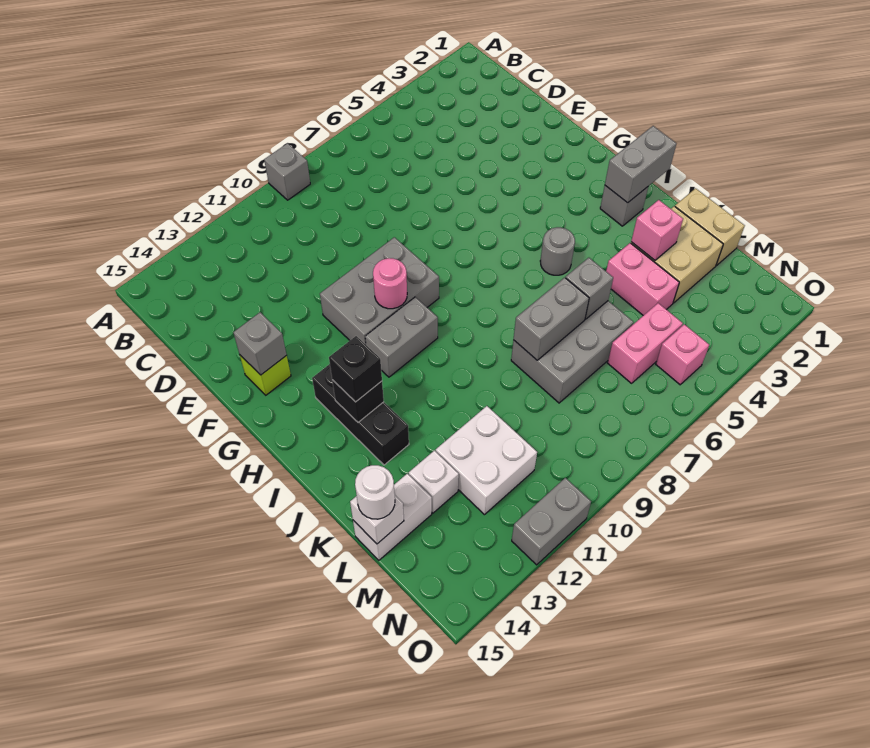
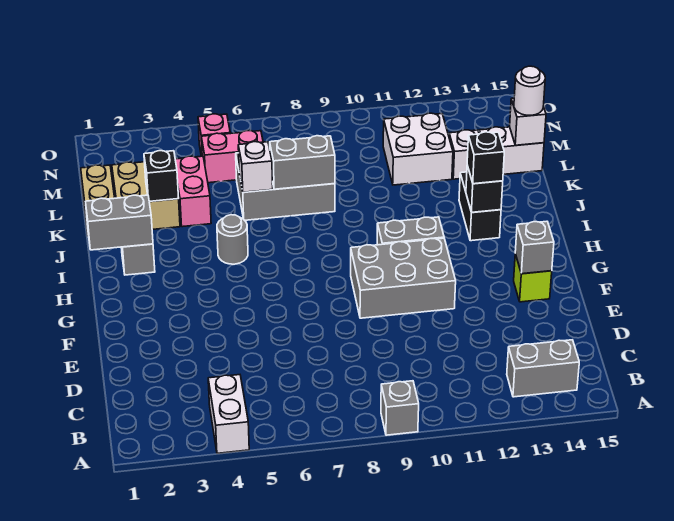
none -> white 1x2 brick [208,375,249,453]
pink 1x1 round brick [373,258,407,309] -> none
black 1x3 brick [312,364,409,465] -> black 1x2 brick [459,172,501,241]
pink 1x1 brick [631,200,683,260] -> black 1x1 brick [144,151,179,201]
grey 1x1 brick [566,258,613,319] -> white 1x1 brick [238,142,273,192]
grey 1x2 brick [512,478,591,565] -> grey 1x2 brick moved to [507,340,579,397]

